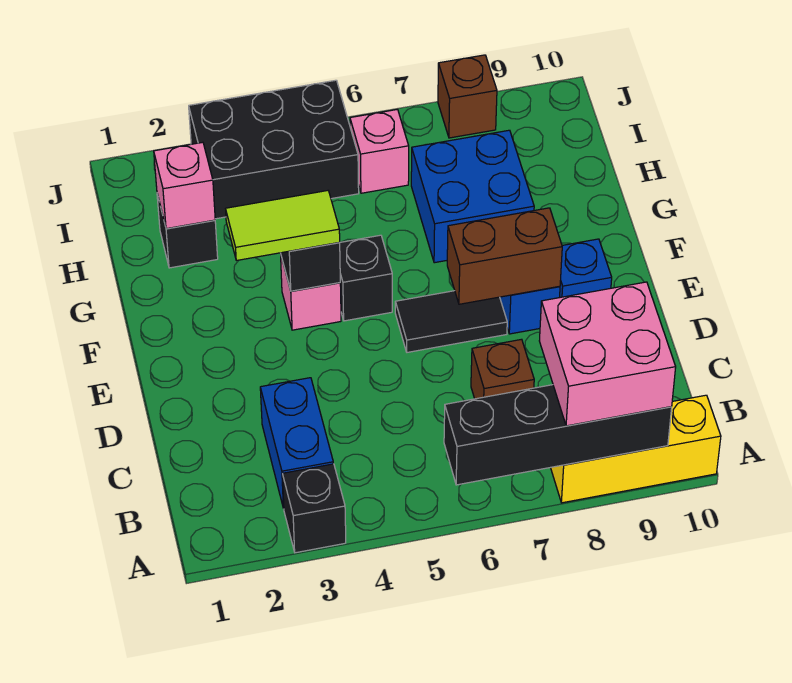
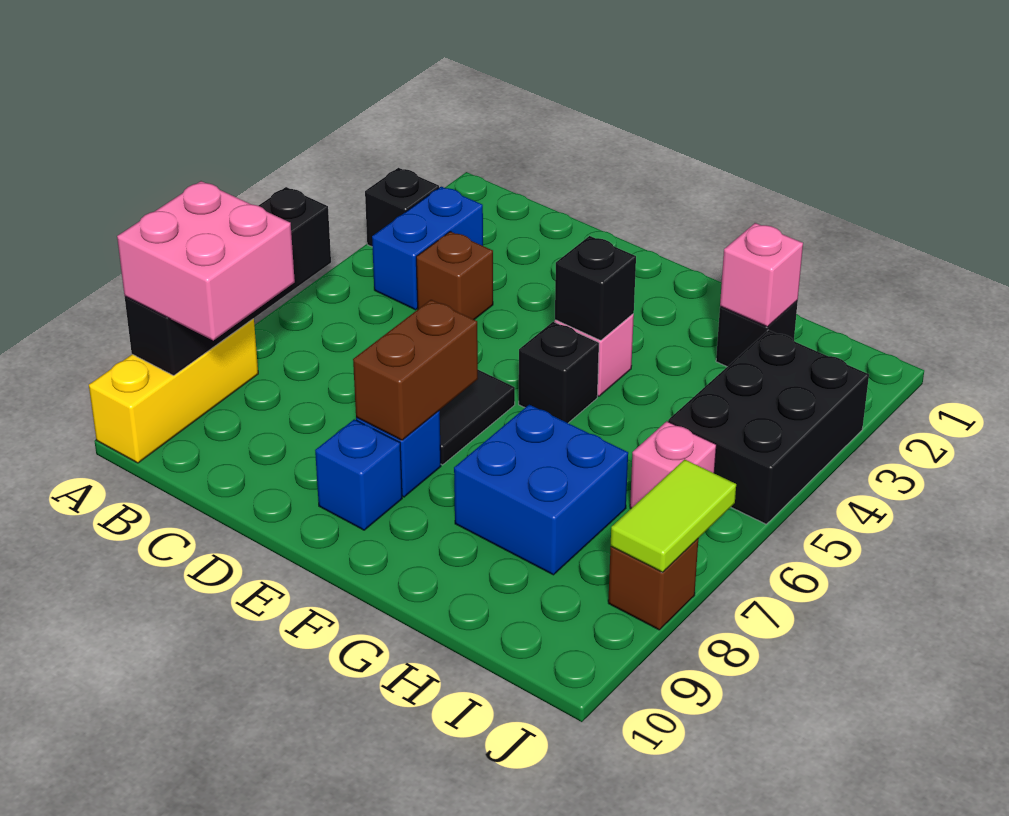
blue 1x2 brick [260,378,333,508] -> blue 1x2 brick turned to [372,187,483,310]
brown 1x1 brick [471,339,534,399] -> brown 1x1 brick moved to [416,231,493,319]
lime 1x2 tile [226,191,340,261] -> lime 1x2 tile moved to [611,459,736,572]

